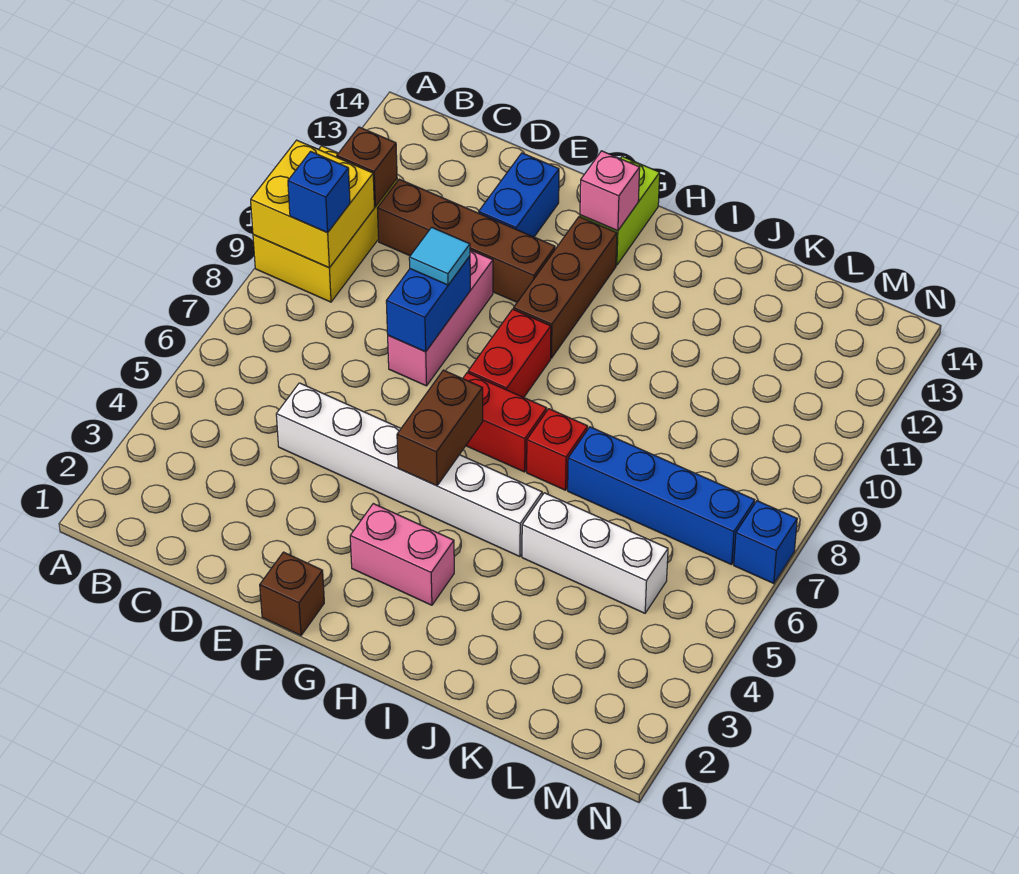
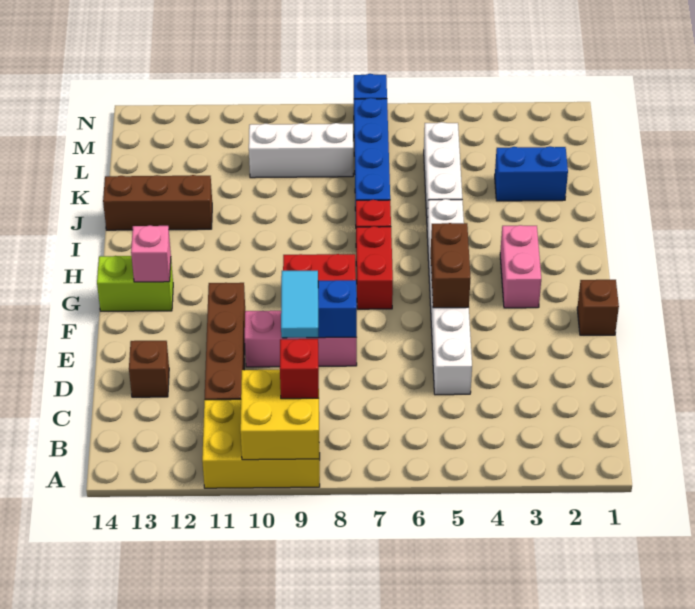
blue 1x1 brick [288,151,350,233] -> red 1x1 brick [280,339,319,399]
brown 1x1 brick [337,127,397,206] -> brown 1x1 brick moved to [129,341,169,397]
cyan 1x1 tile [409,227,470,285] -> cyan 1x2 tile [281,271,318,338]
blue 1x2 brick [479,153,559,237] -> blue 1x2 brick moved to [495,146,568,201]
brown 1x2 brick [397,370,483,486] -> brown 1x2 brick turned to [431,223,471,308]
brown 1x3 brick [514,217,617,358] -> brown 1x3 brick moved to [103,175,212,230]
none -> white 1x3 brick [249,123,353,178]

